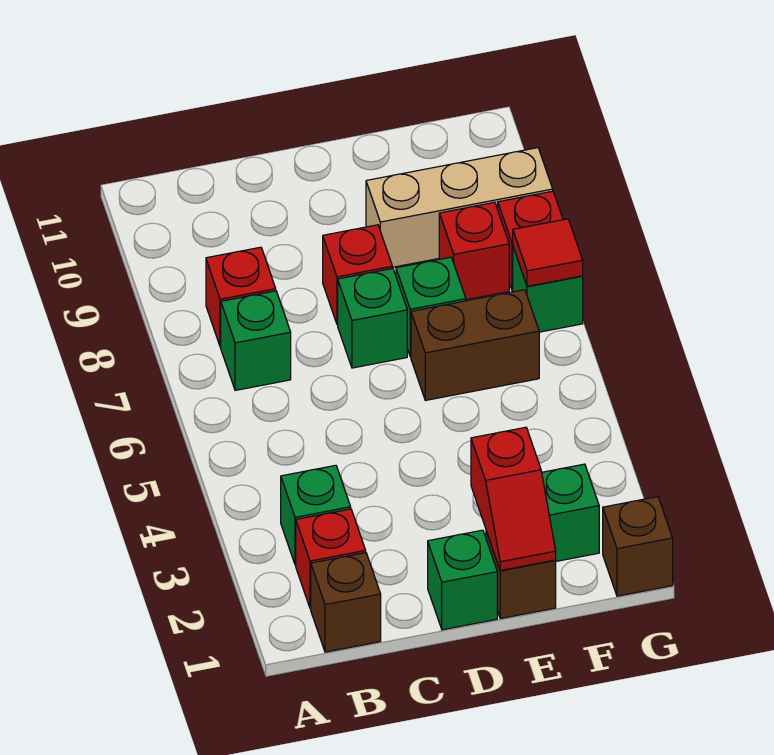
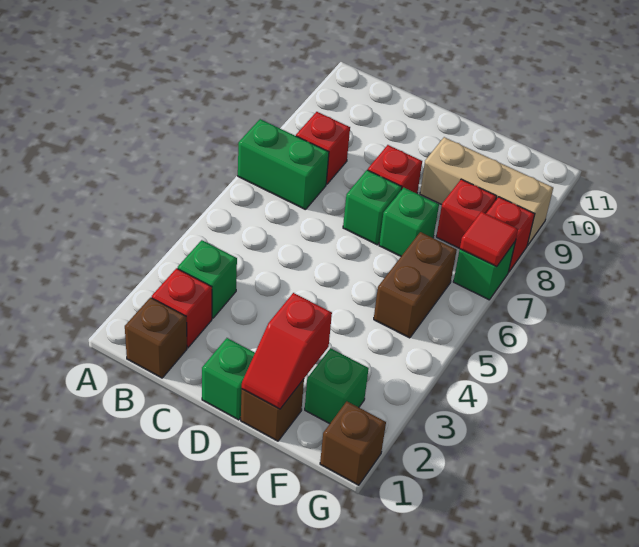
green 1x1 brick [221,291,291,390] -> green 1x2 brick [238,119,329,210]
brown 1x2 brick [411,290,539,400] -> brown 1x2 brick turned to [374,232,457,338]

